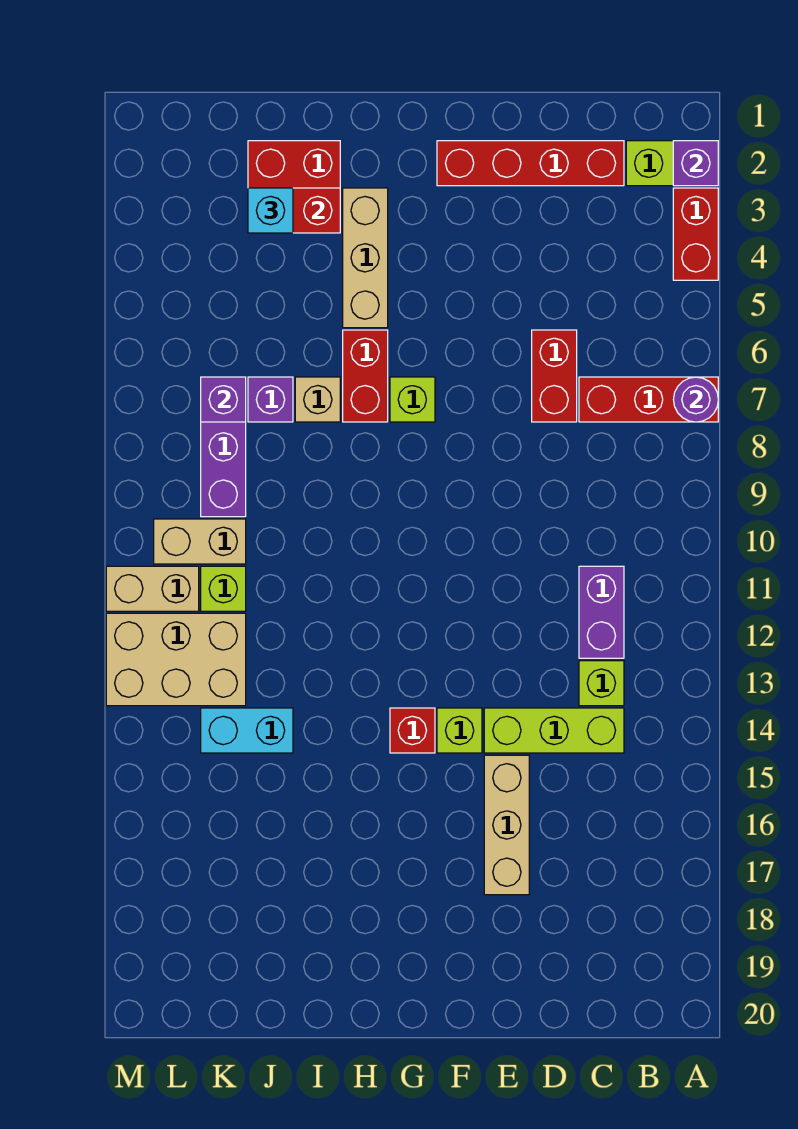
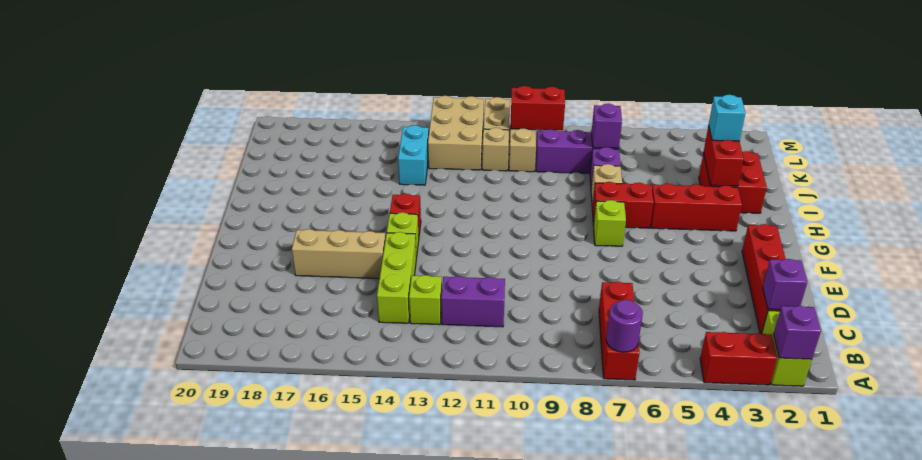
none -> purple 1x1 brick [763,259,807,310]
red 1x2 brick [532,330,577,422] -> red 1x2 brick moved to [510,86,565,130]
tan 1x3 brick [343,188,388,328] -> red 1x3 brick [650,184,742,231]
lime 1x1 brick [201,566,246,611] -> tan 1x1 brick [482,128,509,171]

